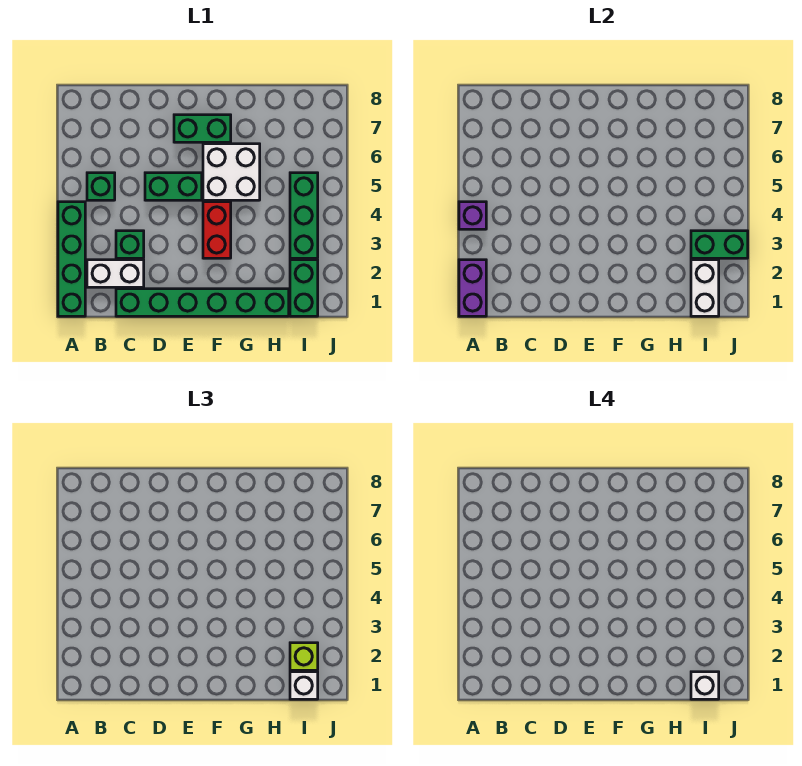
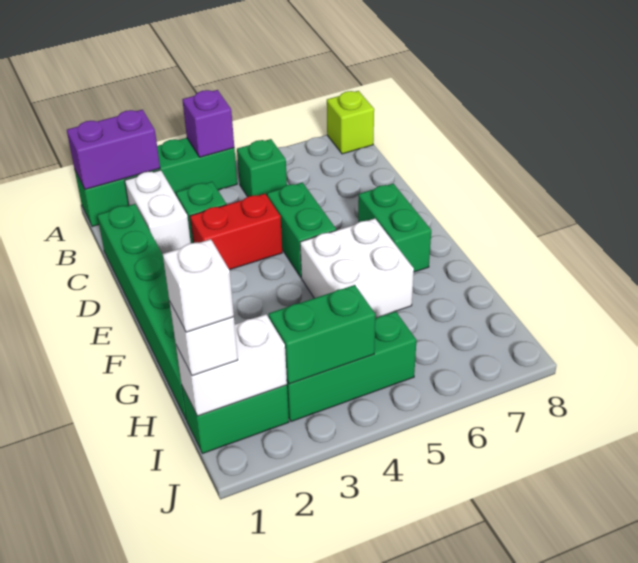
red 1x2 brick [203,202,231,258] -> red 1x2 brick moved to [190,194,282,270]
lime 1x1 brick [290,643,318,670] -> lime 1x1 brick moved to [327,91,374,154]
green 1x2 brick [691,231,748,258] -> green 1x2 brick turned to [269,285,375,384]

